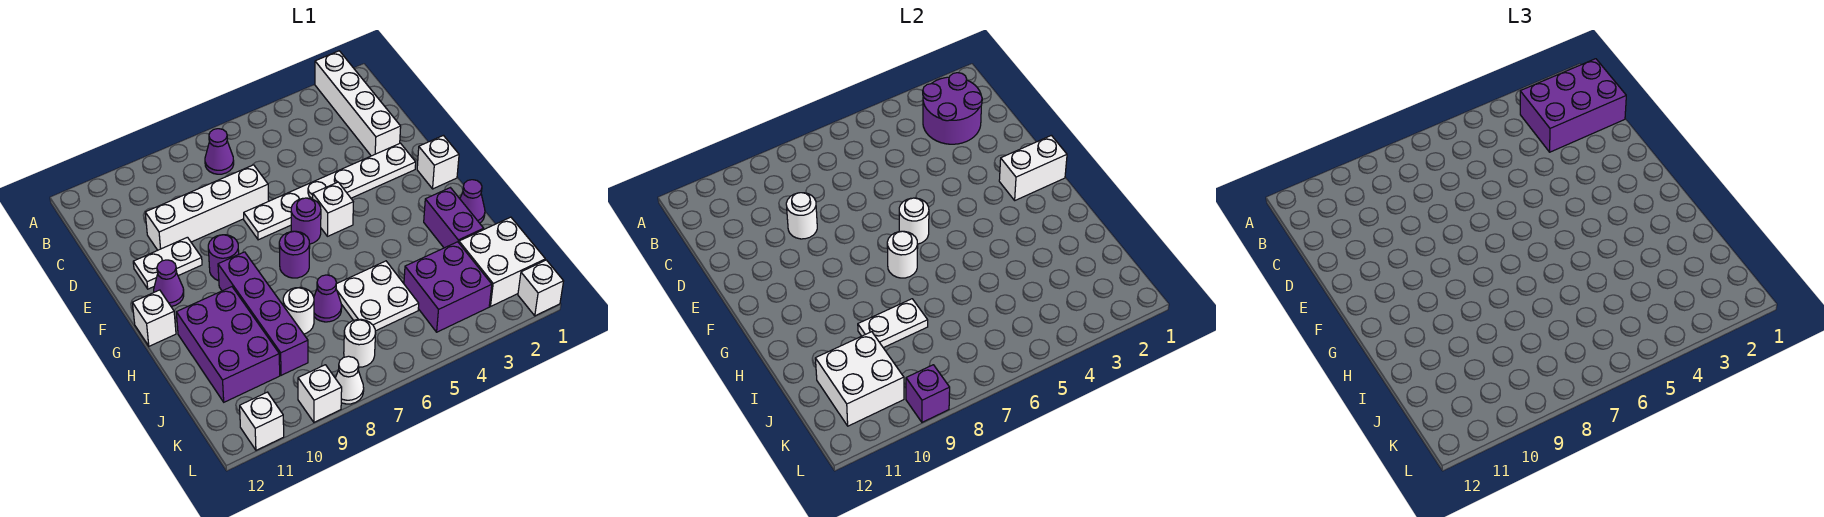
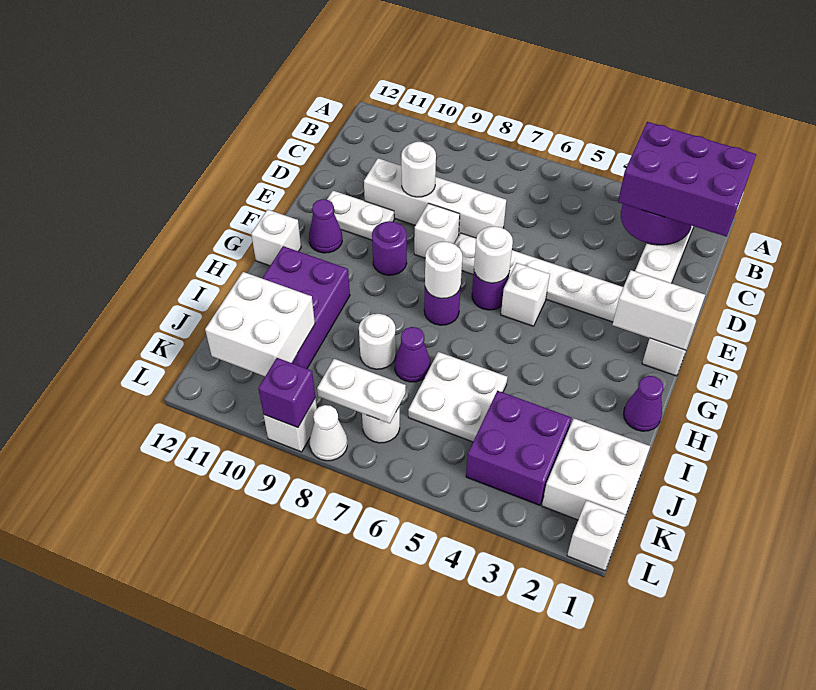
purple 1x1 cone [205,129,234,174] -> none
purple 1x4 brick [218,252,308,375] -> none
purple 1x2 brick [424,188,484,248] -> none
white 1x2 plate [858,299,928,348] -> white 1x2 plate moved to [317,359,406,424]
white 1x1 brick [240,392,284,450] -> white 1x1 brick moved to [414,203,460,258]

